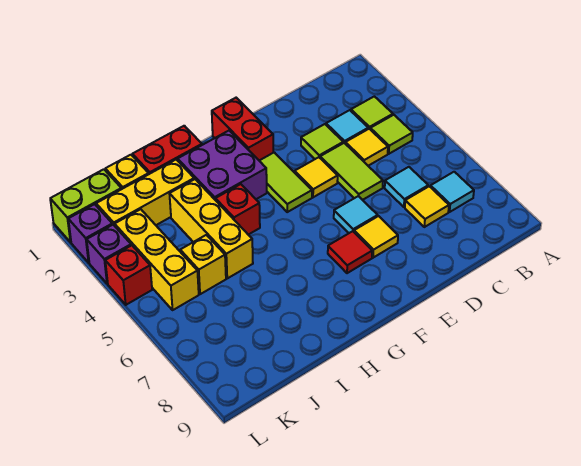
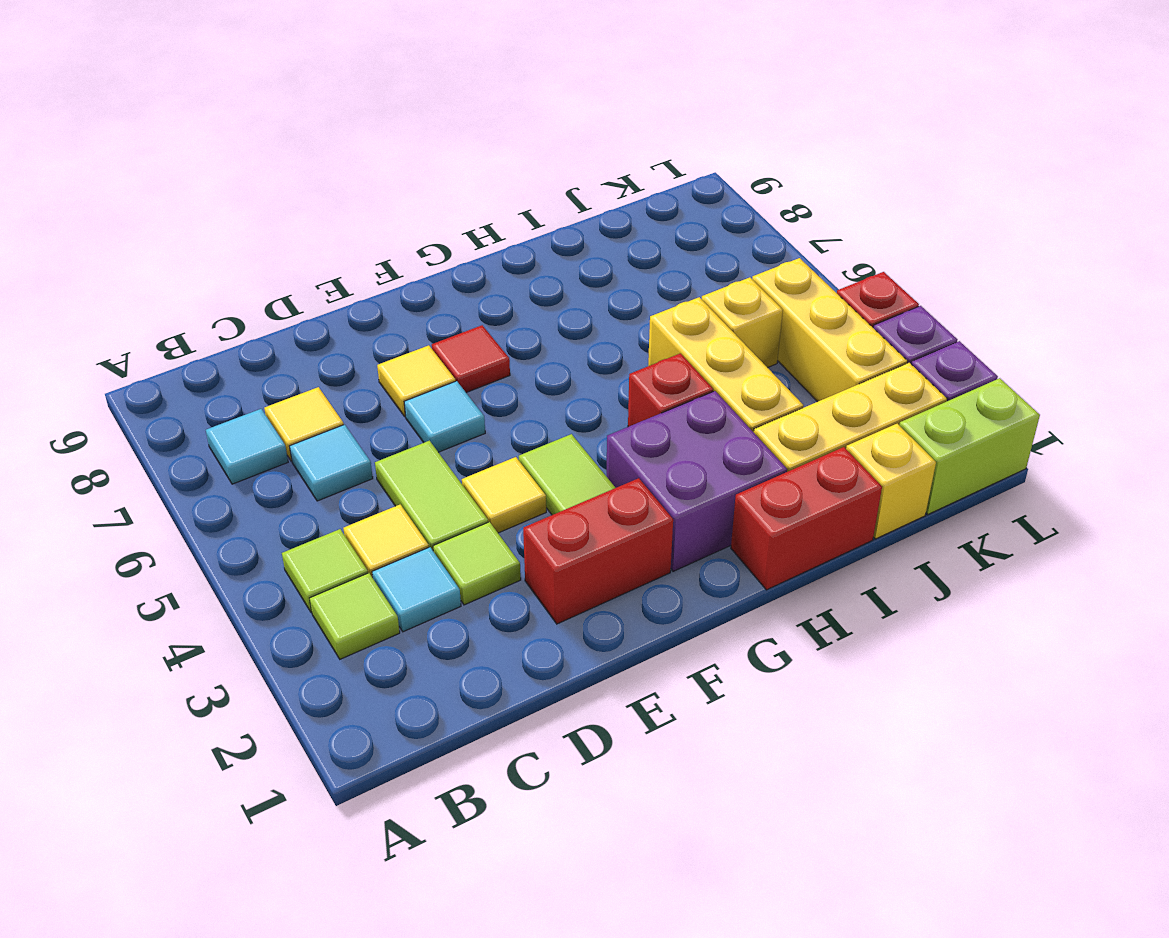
red 1x2 brick [212,98,273,160] -> red 1x2 brick turned to [523,478,673,624]

